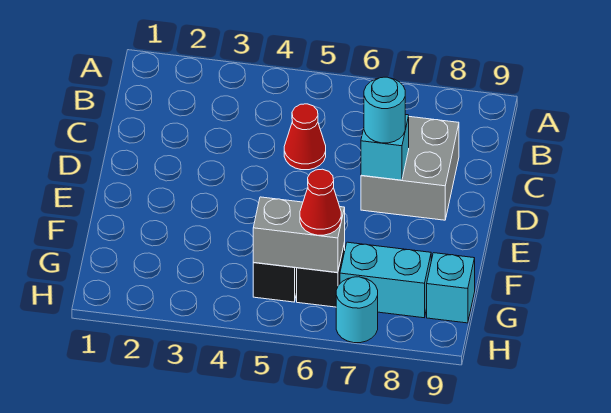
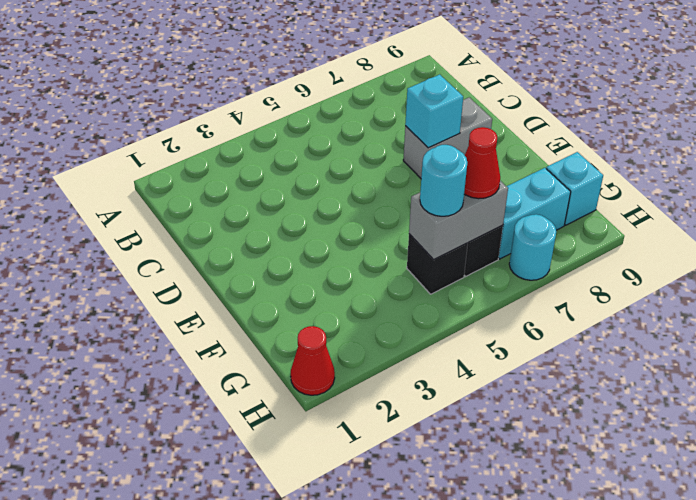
red 1x1 cone [284,104,326,170] -> red 1x1 cone moved to [291,326,335,395]
grey 2x2 brick [361,117,459,220] -> grey 1x2 brick [403,98,492,178]
cyan 1x1 round brick [364,77,405,143] -> cyan 1x1 round brick moved to [420,145,467,216]

